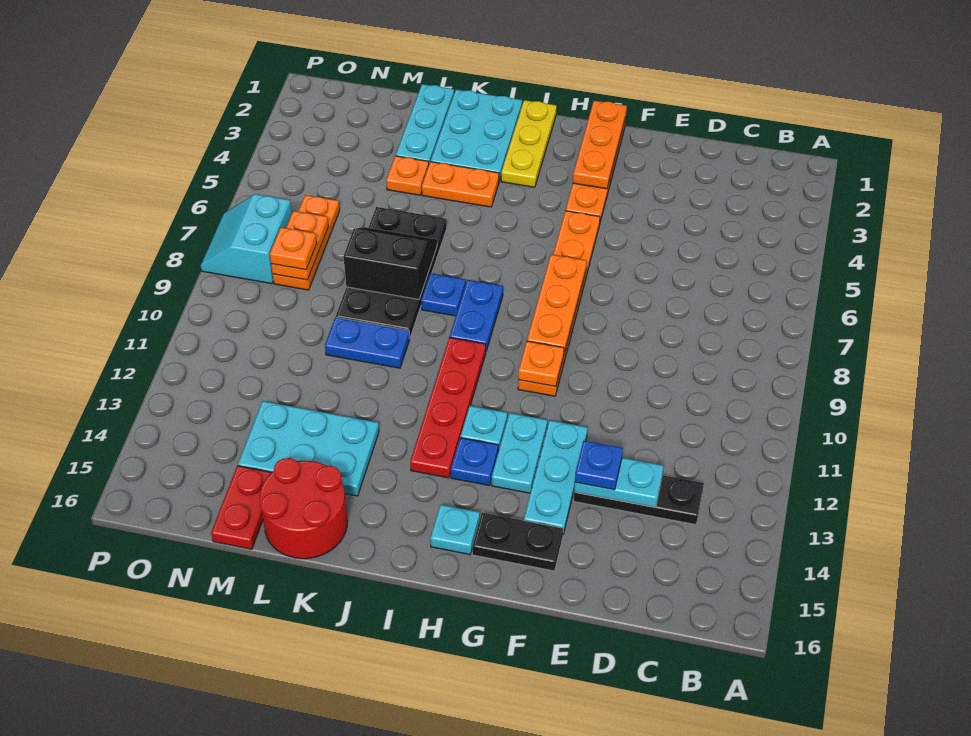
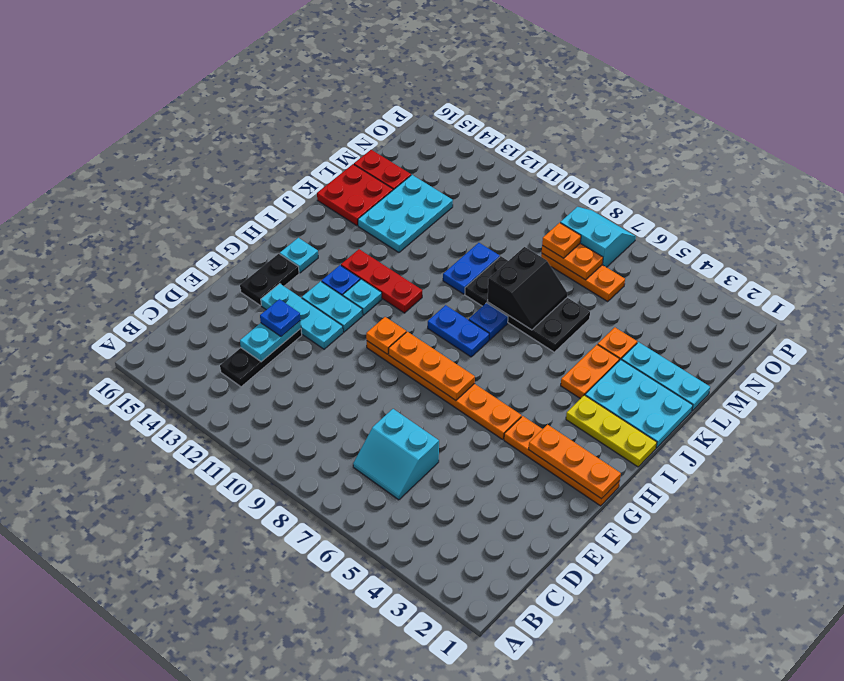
none -> cyan 2x2 slope [353,409,439,500]
red 1x4 plate [410,337,486,478] -> red 1x3 plate [341,249,422,313]
red 2x2 round brick [260,458,348,559] -> red 2x2 plate [317,164,393,226]

